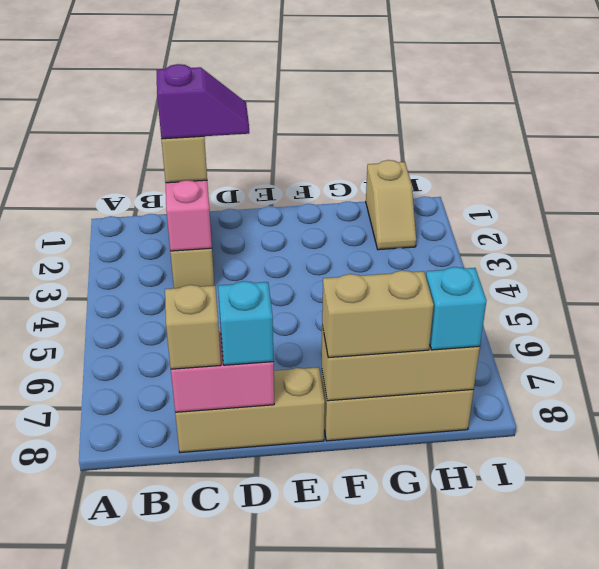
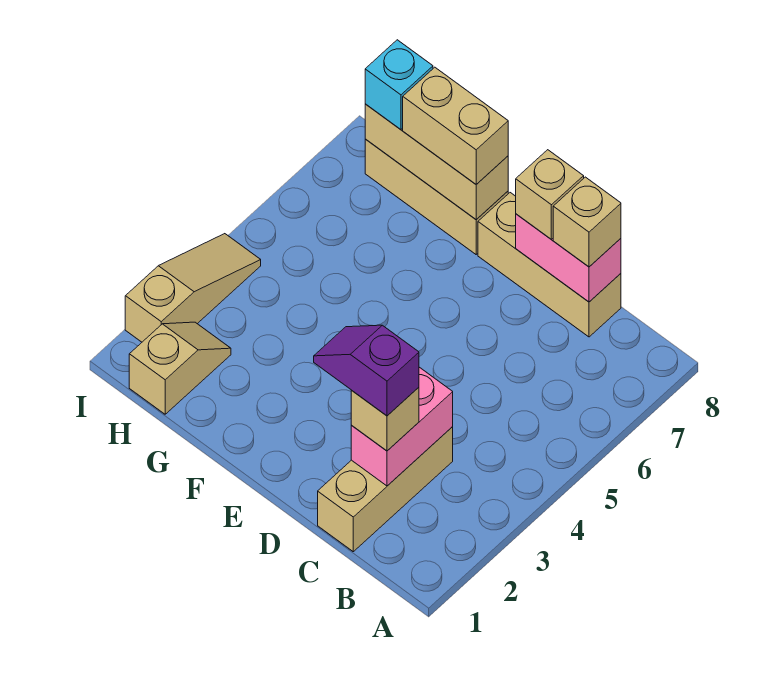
cyan 1x1 brick [218,281,274,365] -> tan 1x1 brick [516,150,584,239]
none -> tan 1x3 slope [125,234,261,342]

